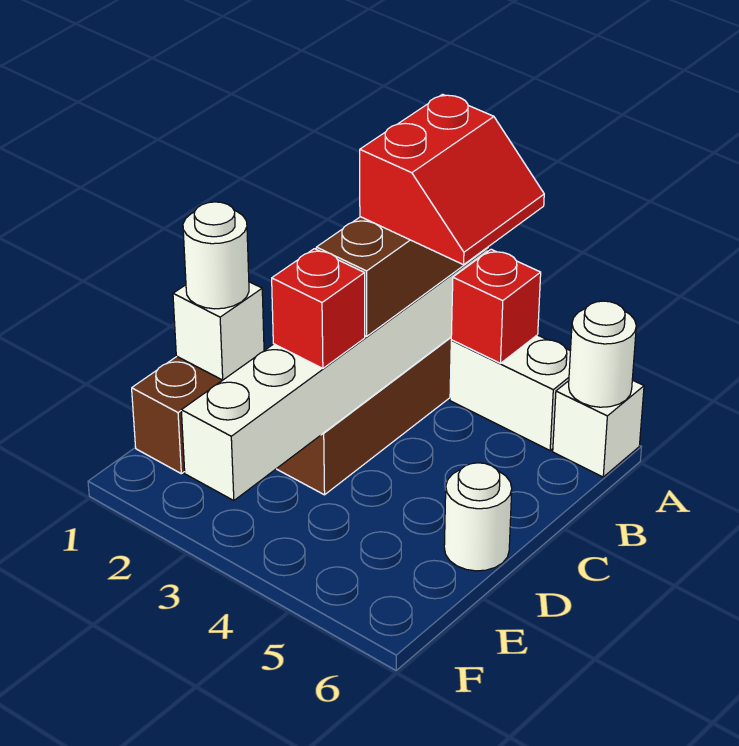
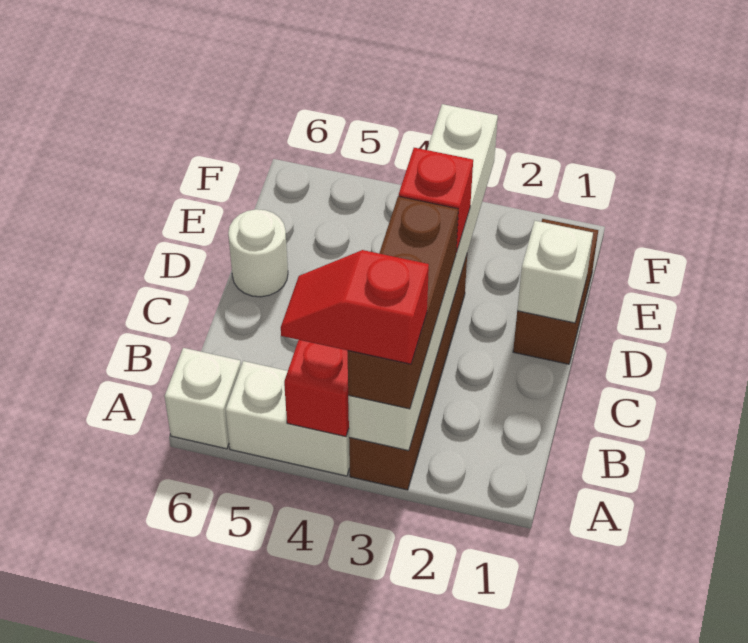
red 2x2 slope [360,94,544,265] -> red 1x2 slope [281,250,429,364]
white 1x1 round brick [569,301,636,407] -> none
white 1x1 round brick [183,202,249,309] -> none

